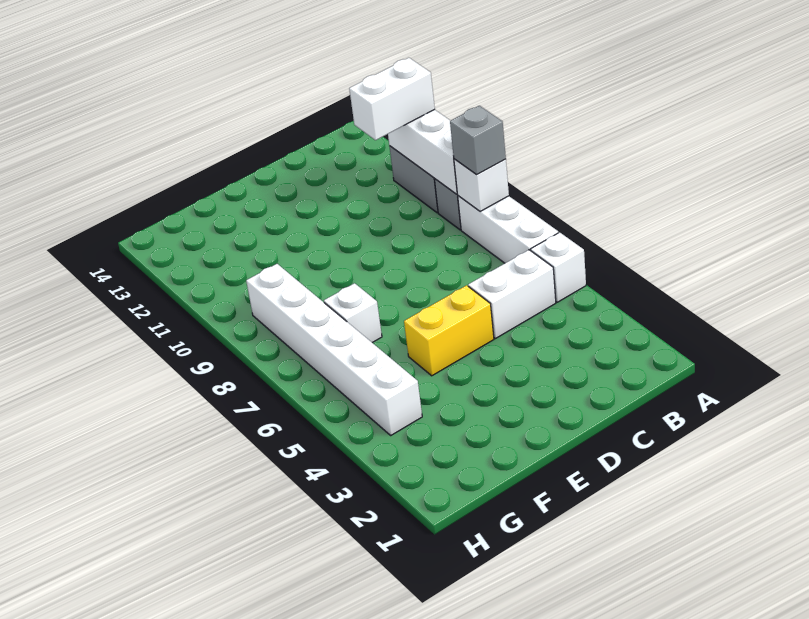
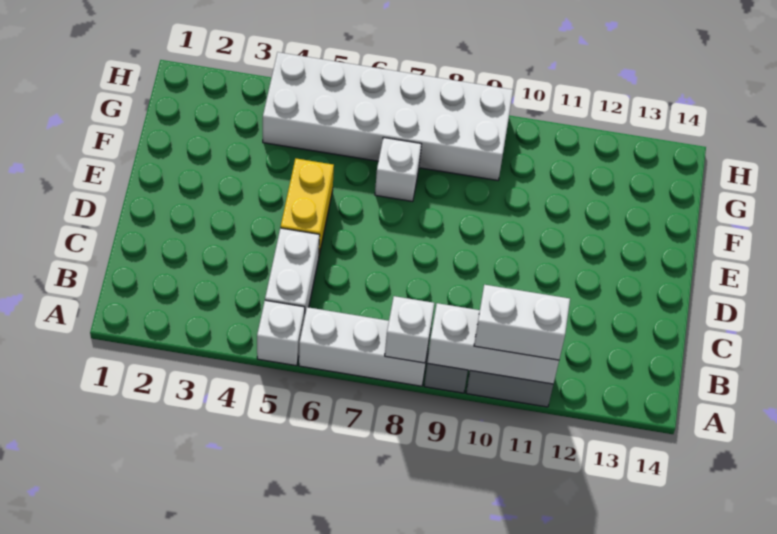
grey 1x1 brick [450,106,506,175] -> none
white 1x2 brick [349,58,435,140] -> white 1x2 brick turned to [474,285,570,360]
white 1x6 brick [246,264,422,435] -> white 2x6 brick [263,52,513,180]

